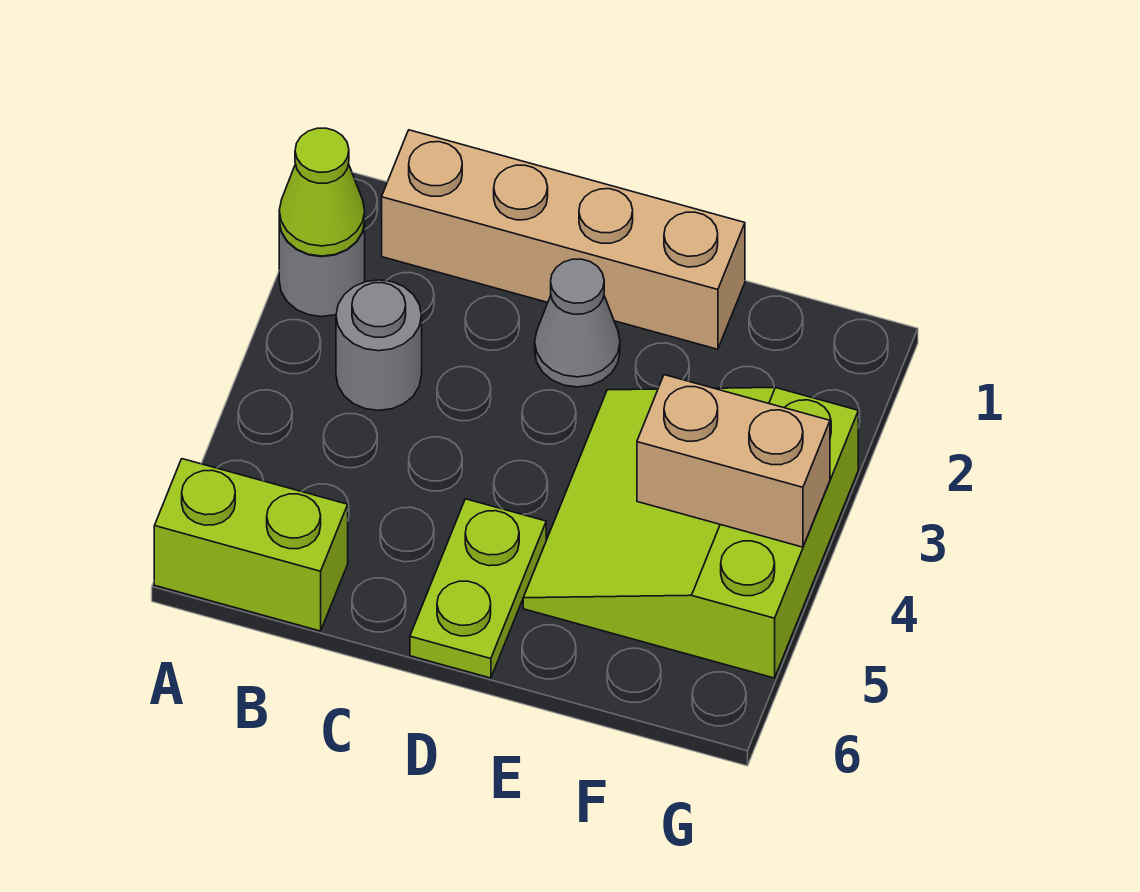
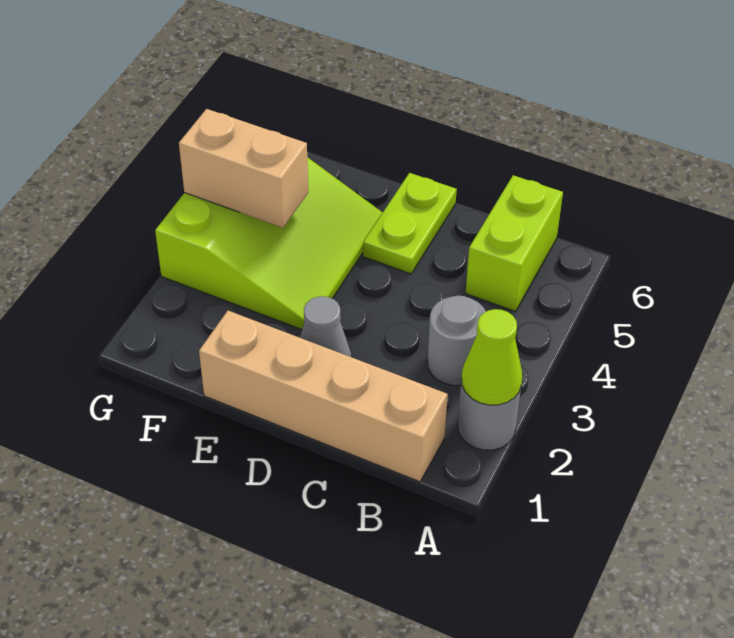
lime 1x2 brick [154,459,348,631] -> lime 1x2 brick turned to [466,175,563,311]

